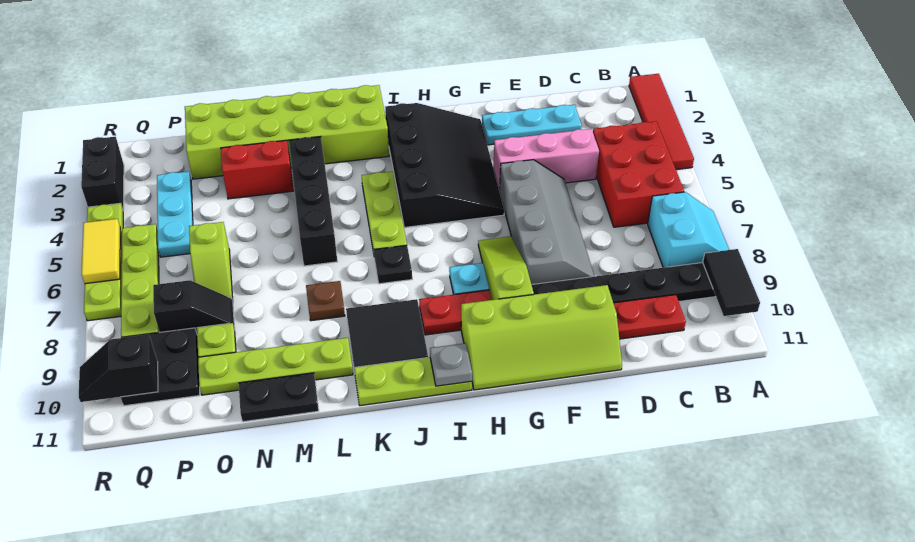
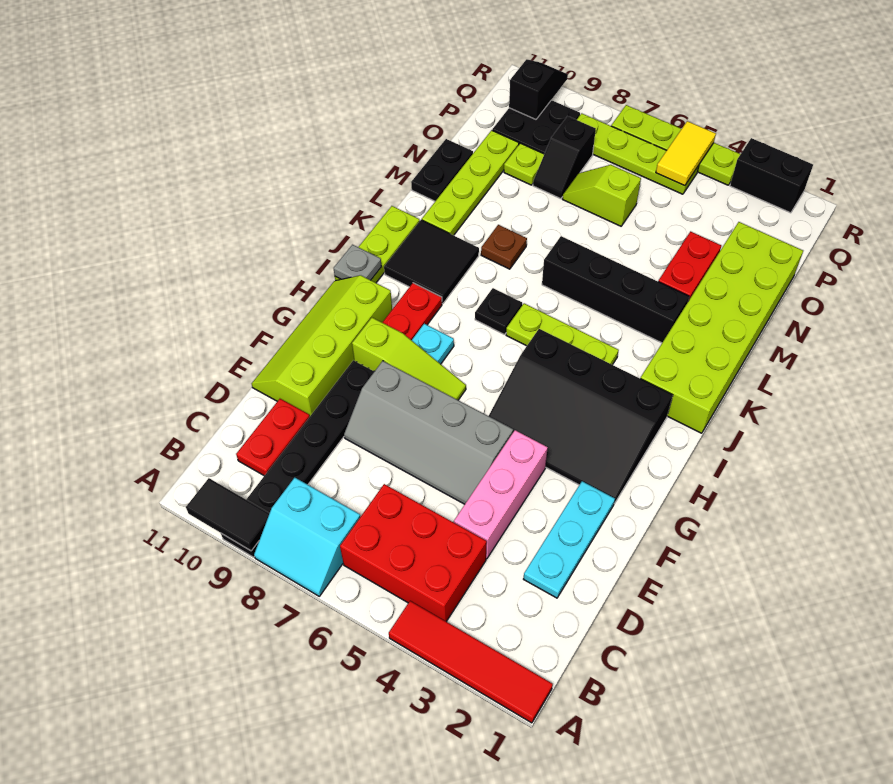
cyan 1x3 plate [157,171,193,257] -> none
yellow 1x2 tile [82,219,120,284] -> yellow 1x2 tile turned to [656,121,716,186]

